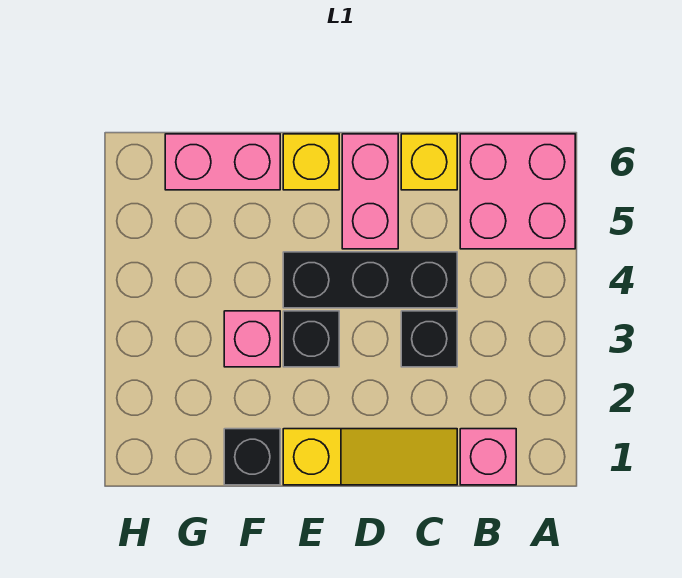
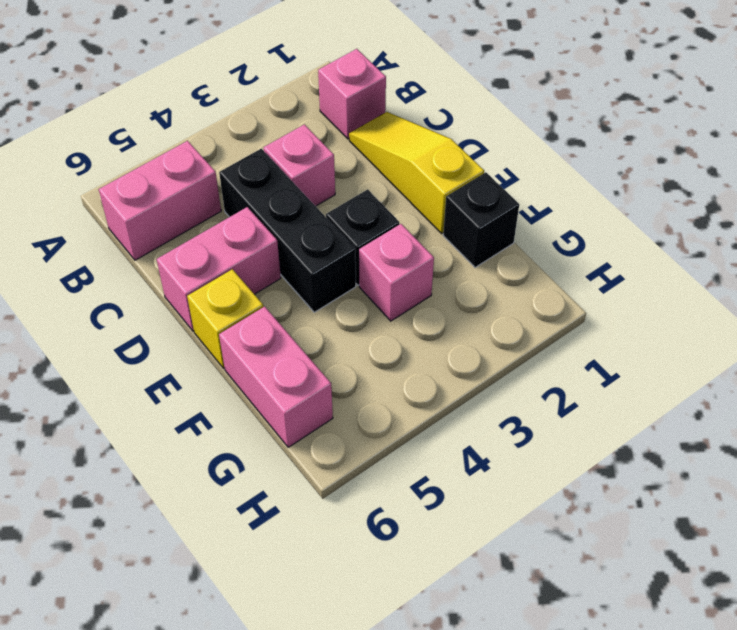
pink 2x2 brick [460,134,575,249] -> pink 1x2 brick [99,141,221,260]
black 1x1 brick [401,311,457,367] -> pink 1x1 brick [264,125,335,206]
yellow 1x1 brick [401,134,457,190] -> none

